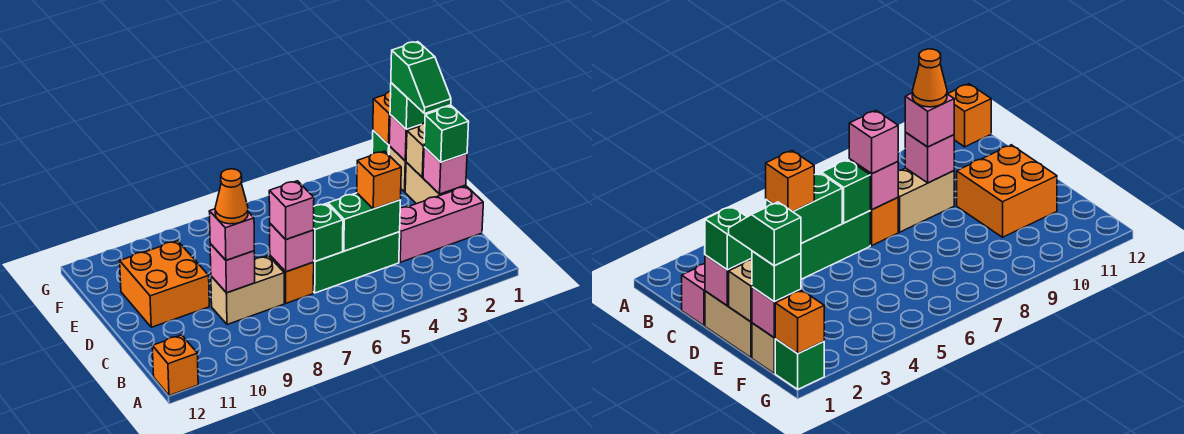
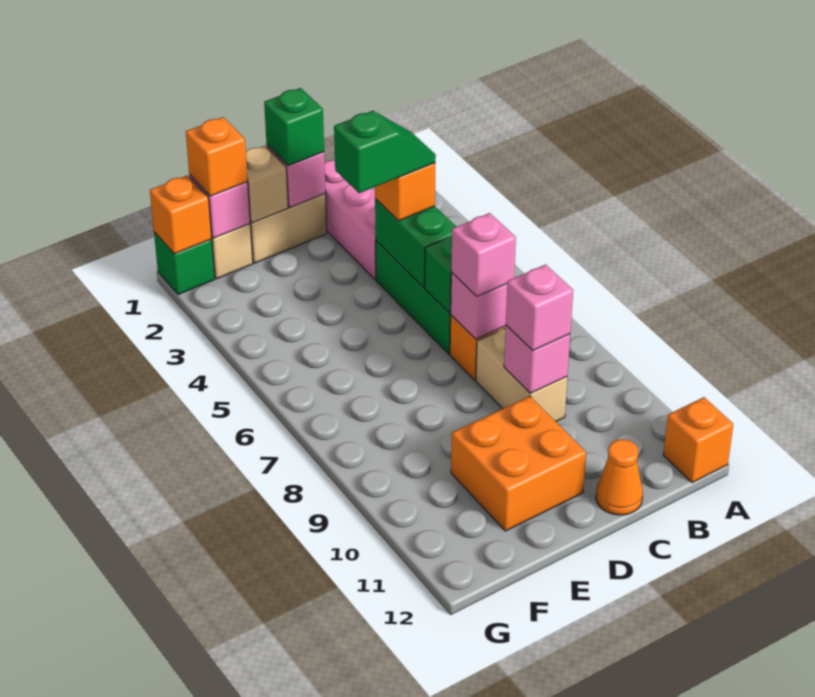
orange 1x1 cone [215,169,248,224] -> orange 1x1 cone moved to [596,439,643,515]
green 1x2 slope [391,42,451,114] -> green 1x2 slope moved to [334,111,436,193]
green 1x1 brick [390,83,433,129] -> orange 1x1 brick [186,117,248,196]

